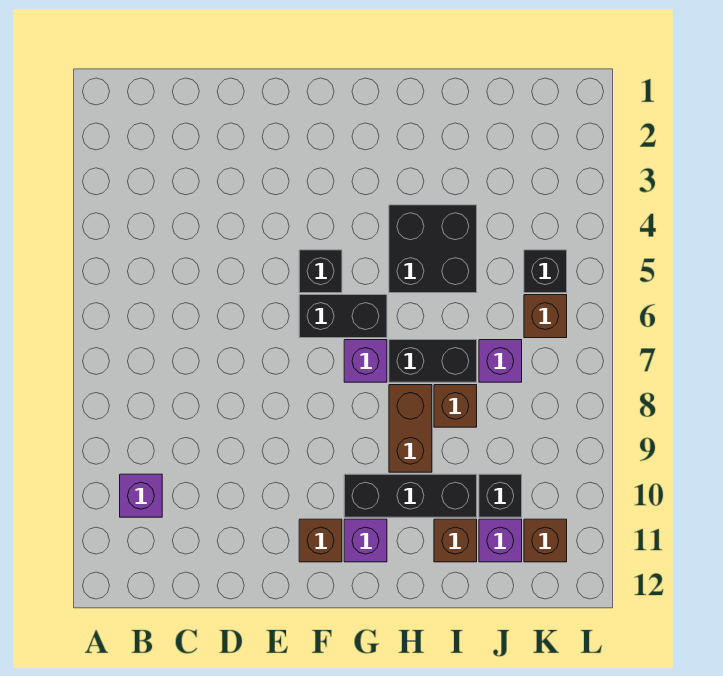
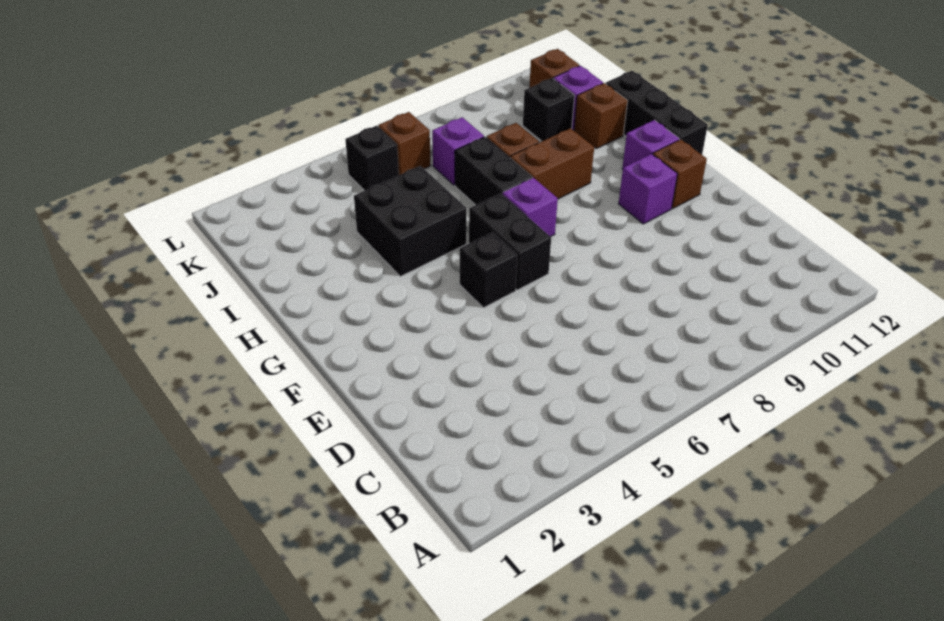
purple 1x1 brick [120,474,162,517] -> purple 1x1 brick moved to [618,154,677,224]
black 1x3 brick [344,474,477,517] -> black 1x3 brick moved to [606,71,708,155]

